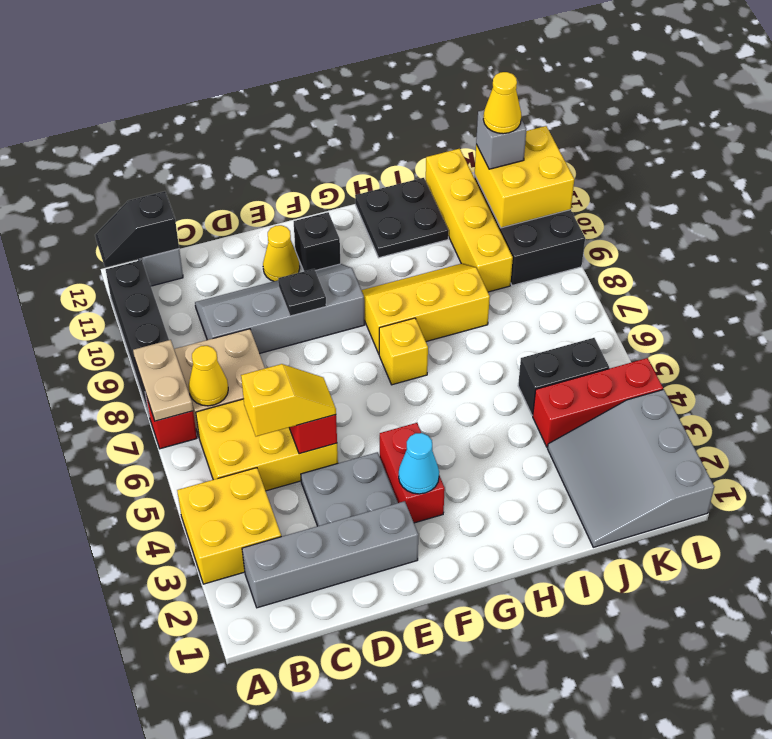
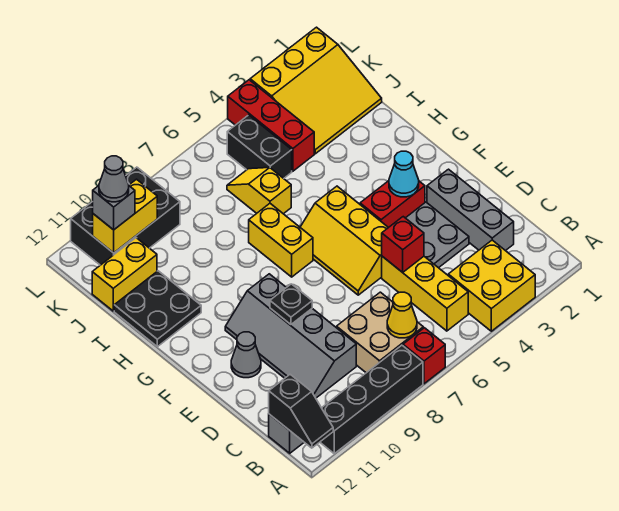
tan 1x2 plate [133,340,193,421] -> none
grey 1x4 brick [242,501,418,608] -> grey 1x3 brick [427,169,514,251]
yellow 2x3 brick [196,399,338,491] -> yellow 1x3 brick [382,256,468,331]
yellow 1x2 slope [241,364,336,436] -> yellow 1x2 slope moved to [227,167,291,214]
yellow 1x1 cone [263,225,300,281] -> grey 1x1 cone [231,332,261,378]
black 1x1 brick [294,212,340,271] -> none
yellow 1x1 brick [379,318,428,385] -> yellow 1x2 brick [249,204,313,277]
yellow 2x3 slope [362,264,490,354] -> yellow 2x3 slope moved to [300,186,388,295]
grey 3x3 slope [548,390,714,547] -> yellow 3x3 slope [250,27,382,154]
yellow 1x4 brick [426,149,513,292] -> yellow 1x2 brick [92,238,157,311]
yellow 2x2 brick [475,126,574,228] -> yellow 1x2 brick [93,179,157,253]
yellow 1x1 cone [483,72,521,134] -> grey 1x1 cone [99,156,129,202]

